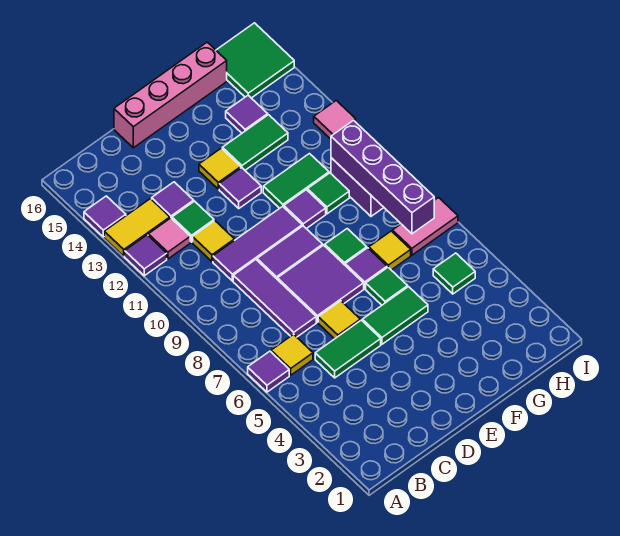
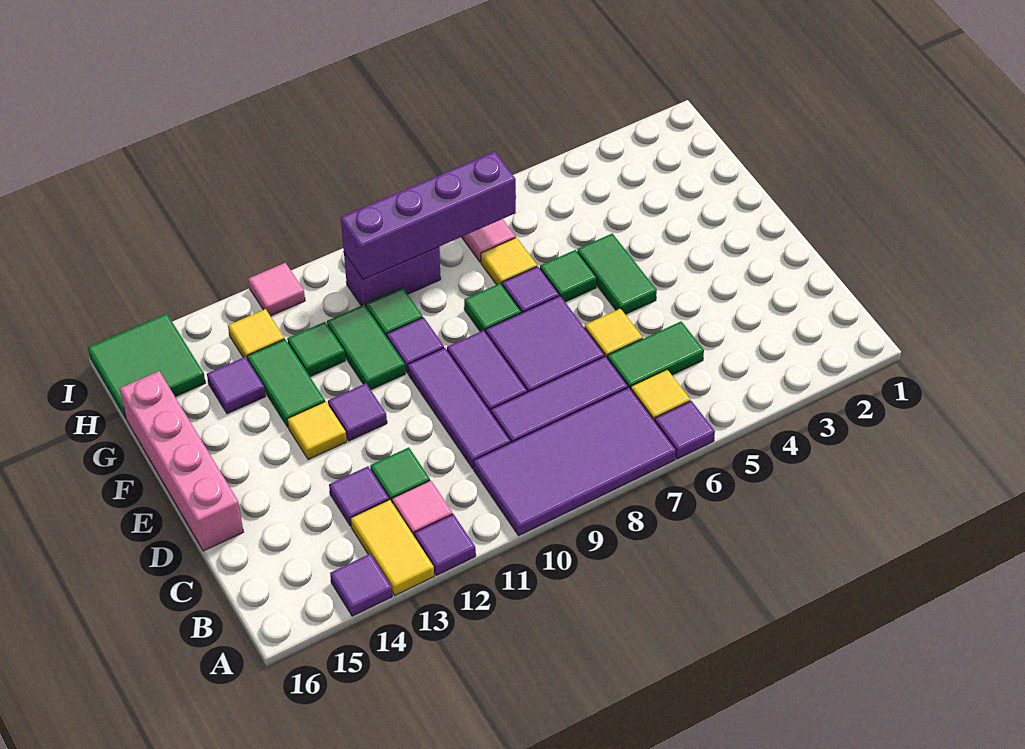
none -> purple 2x4 tile [474,388,676,536]
green 1x2 tile [315,320,381,378] -> green 1x2 tile turned to [607,321,704,389]
yellow 1x1 tile [193,221,234,261] -> yellow 1x1 tile moved to [228,309,285,360]
green 1x1 tile [433,253,475,294] -> green 1x1 tile moved to [287,322,345,377]

